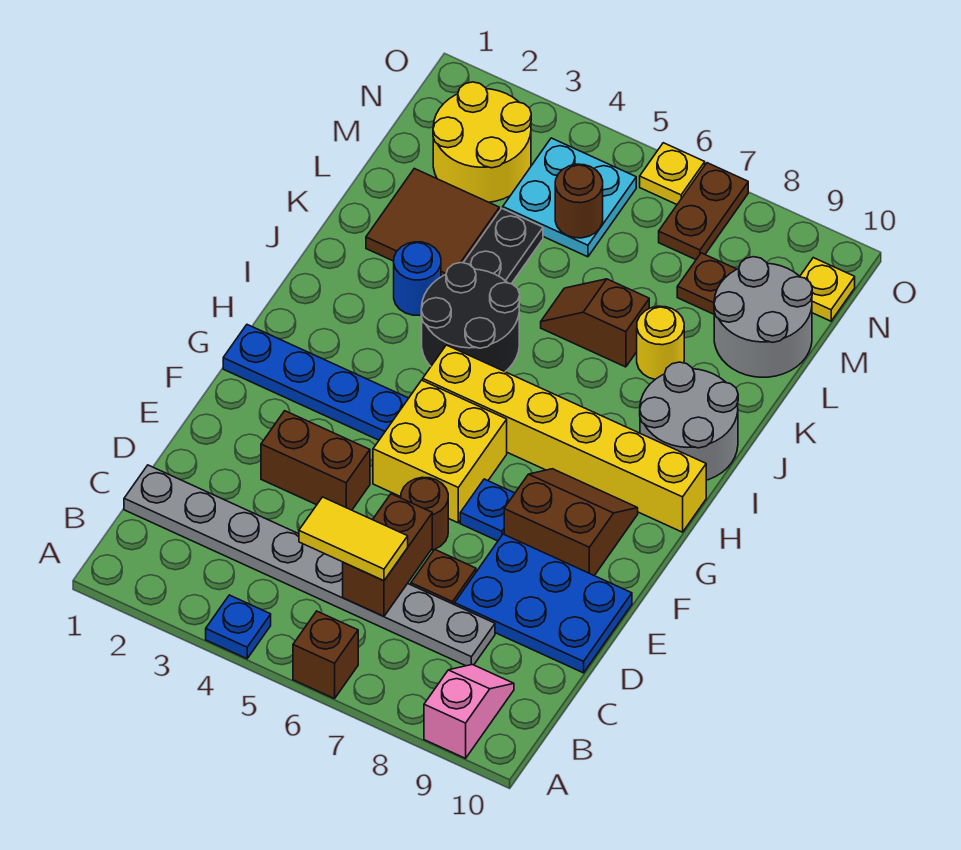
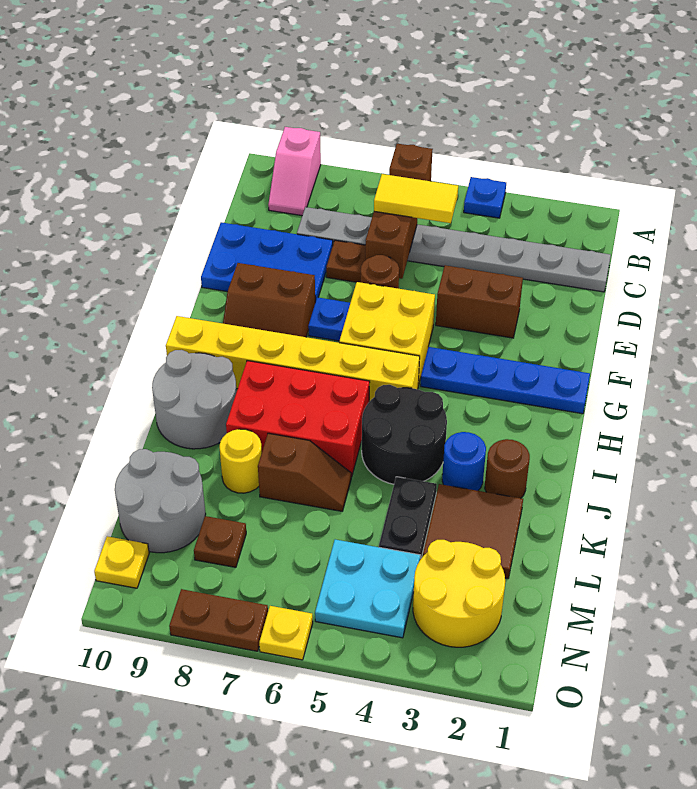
none -> red 2x3 brick [226,361,370,477]
brown 1x1 round brick [555,164,603,238] -> brown 1x1 round brick moved to [485,439,530,498]
brown 1x2 plate [659,163,748,260] -> brown 1x2 plate turned to [169,589,268,651]

